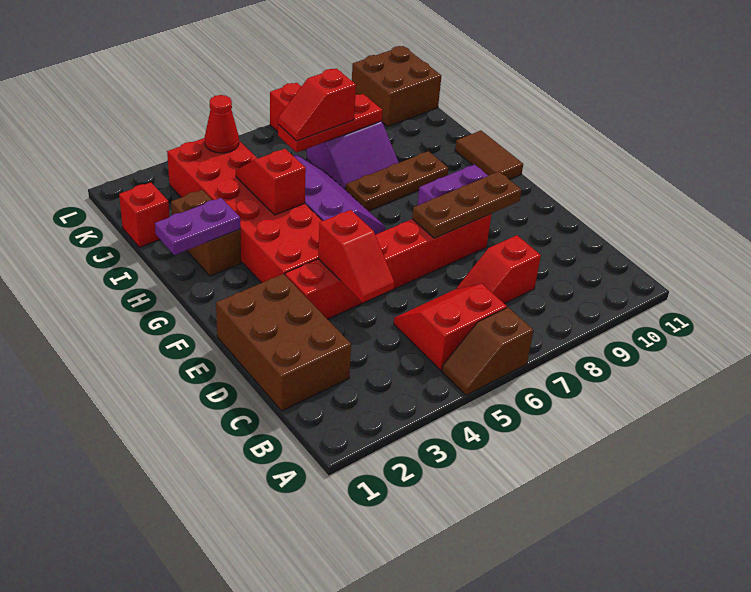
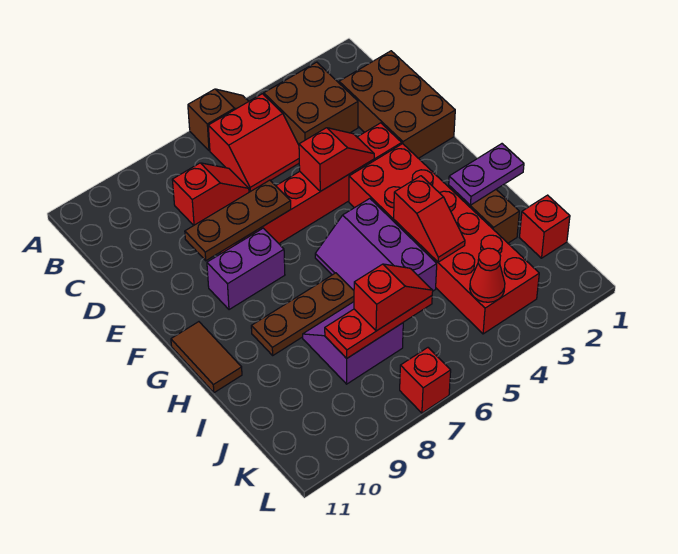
red 1x2 slope [318,210,394,303] -> red 1x2 slope turned to [299,128,374,191]
brown 2x2 brick [352,46,442,126] -> brown 2x2 brick moved to [264,62,358,145]

